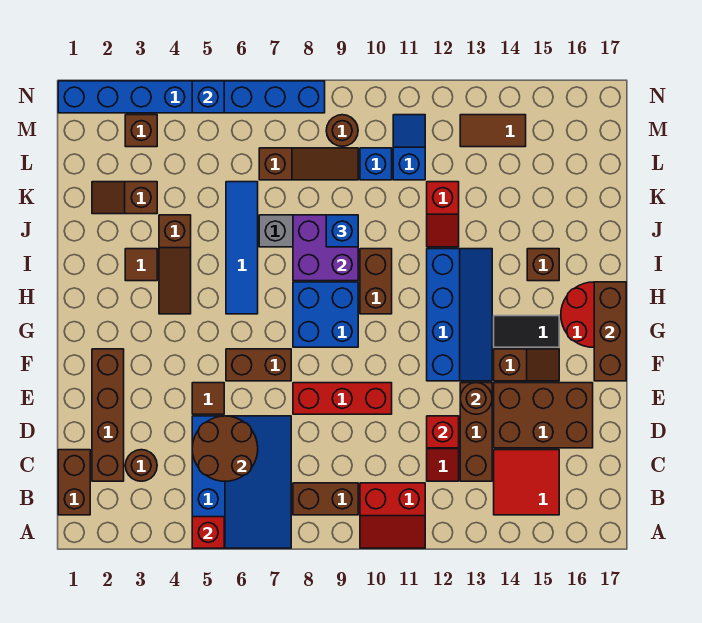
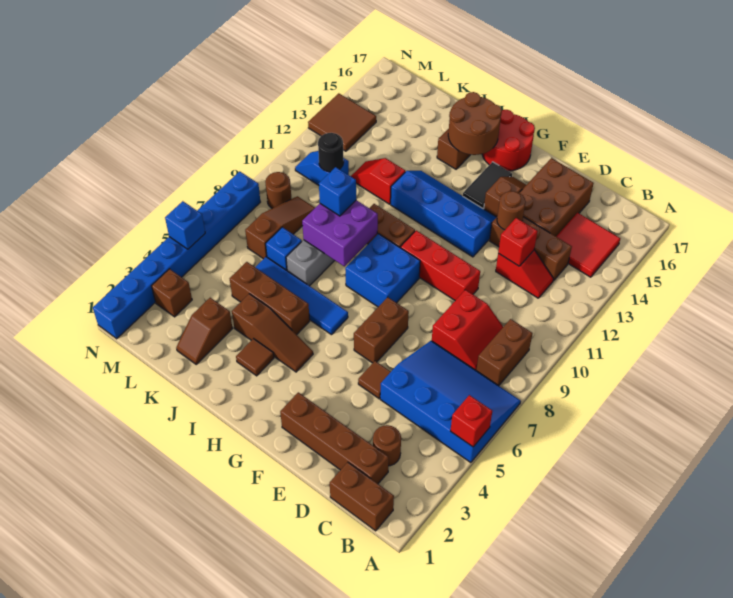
red 2x2 slope [360,483,425,548] -> red 2x2 slope moved to [432,290,503,370]
brown 2x2 round brick [192,416,258,481] -> brown 2x2 round brick moved to [448,92,502,155]
red 1x3 brick [293,383,392,414] -> red 1x3 brick turned to [400,230,480,300]
brown 1x3 brick [594,282,626,381] -> brown 1x3 brick moved to [230,262,310,335]
red 1x2 slope [427,182,459,247] -> red 1x2 slope turned to [351,158,405,204]
blue 1x1 brick [360,148,392,180] -> blue 1x1 brick moved to [266,227,302,270]
none -> black 1x1 round brick [318,133,344,172]
brown 1x2 tile [460,115,526,147] -> brown 2x2 tile [308,93,376,151]

